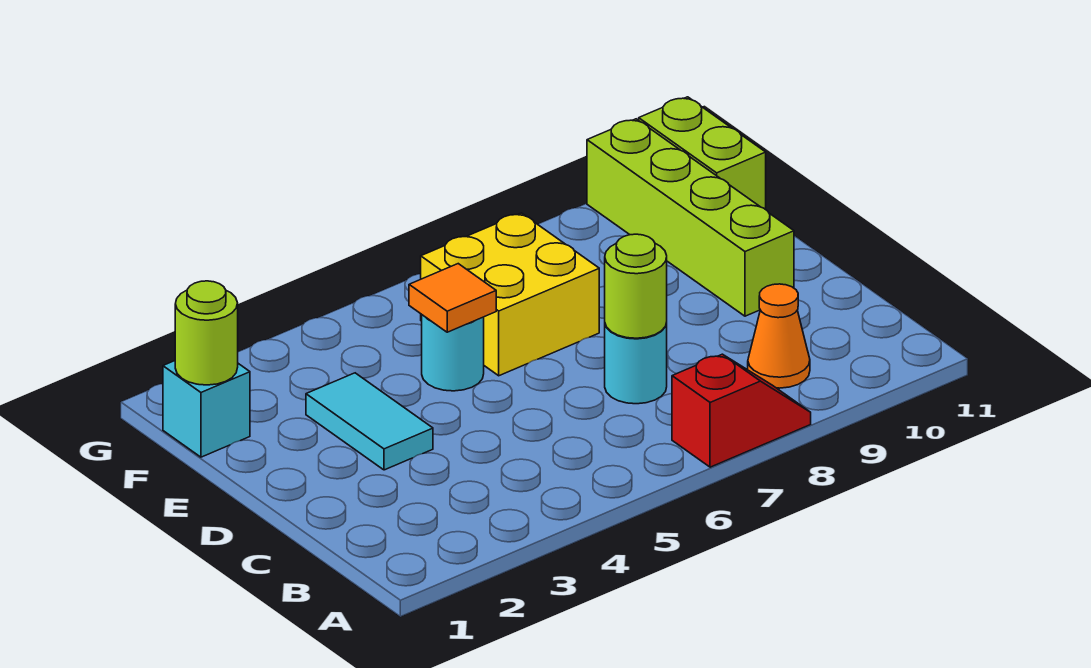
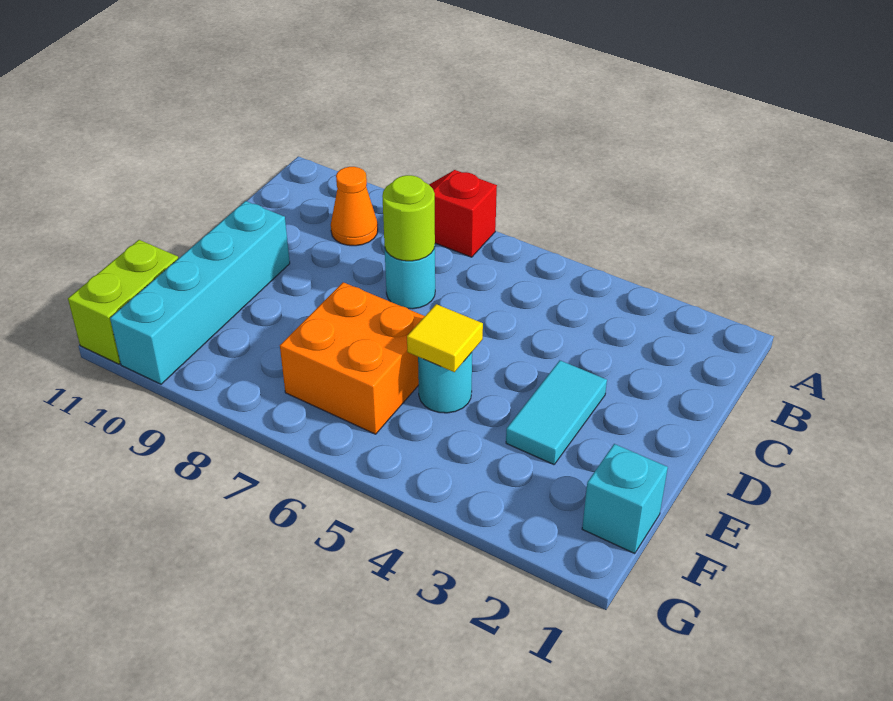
lime 1x4 brick [587,119,794,316] -> cyan 1x4 brick [110,201,290,384]
orange 1x1 tile [409,264,496,332] -> yellow 1x1 tile [407,304,483,372]
yellow 2x2 brick [421,213,599,376] -> orange 2x2 brick [280,282,425,434]
lime 1x1 round brick [175,281,238,385] -> none

